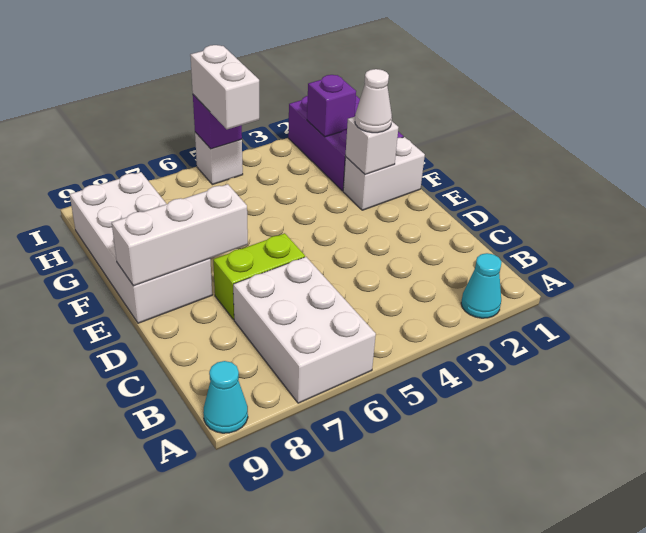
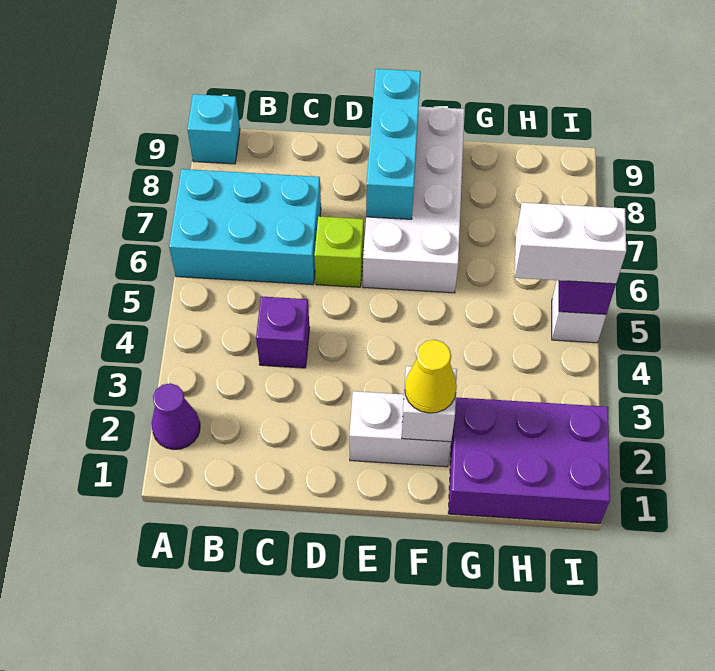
cyan 1x1 cone [461,253,502,318] -> purple 1x1 cone [152,383,200,450]
white 2x3 brick [233,257,376,403] -> cyan 2x3 brick [169,169,321,285]
cyan 1x1 cone [203,361,248,433] -> cyan 1x1 brick [187,94,240,164]
lime 1x2 brick [213,233,305,320] -> lime 1x1 brick [314,216,364,287]
white 1x3 brick [112,184,248,286] -> cyan 1x3 brick [366,69,421,219]
white 2x4 brick [70,172,212,323] -> white 2x4 brick turned to [363,107,464,293]
white 1x2 brick [343,137,425,210] -> white 1x2 brick turned to [349,391,451,467]
white 1x1 cone [355,69,392,133] -> yellow 1x1 cone [405,340,457,413]
purple 1x1 brick [307,75,356,137] -> purple 1x1 brick moved to [256,296,310,368]

